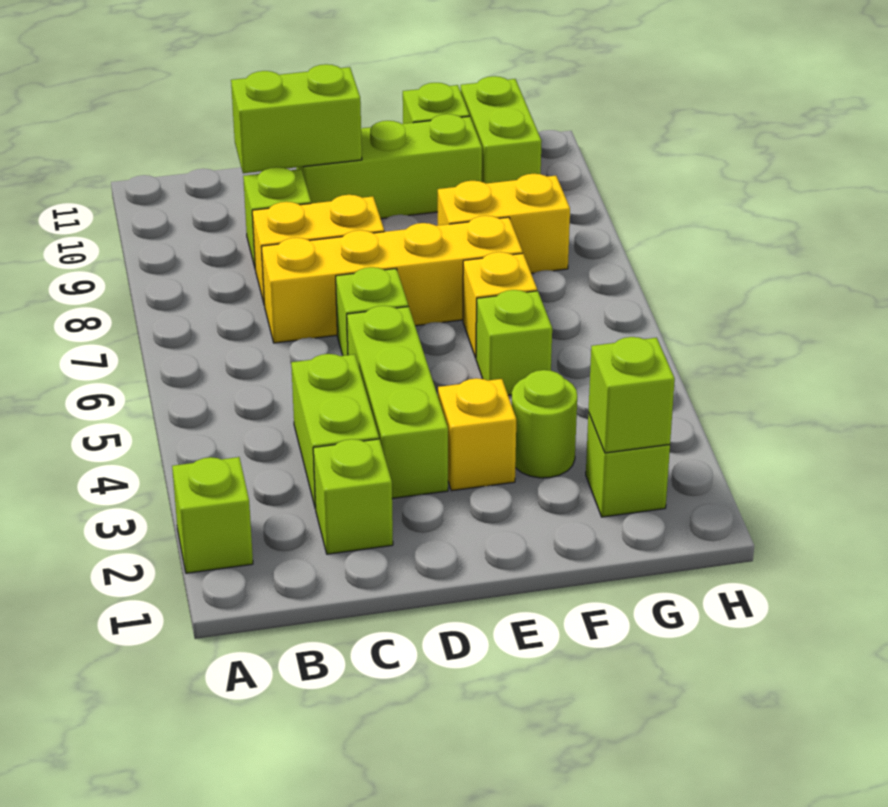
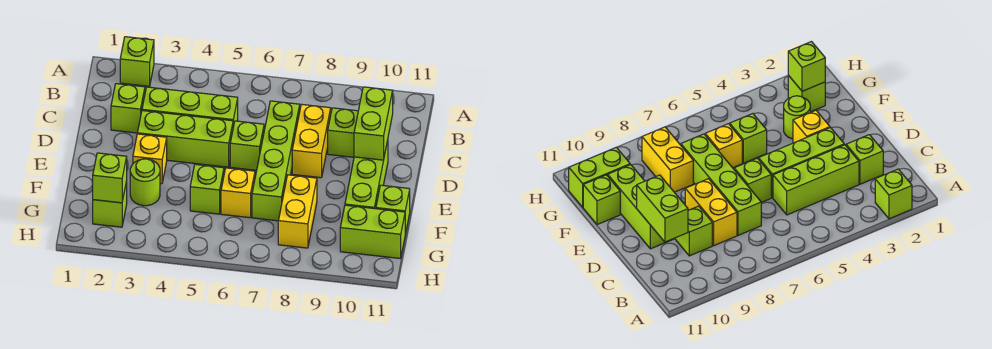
lime 1x2 brick [291,354,379,508] -> lime 1x3 brick [142,87,238,127]
yellow 1x4 brick [261,216,523,343] -> lime 1x4 brick [252,101,300,221]

